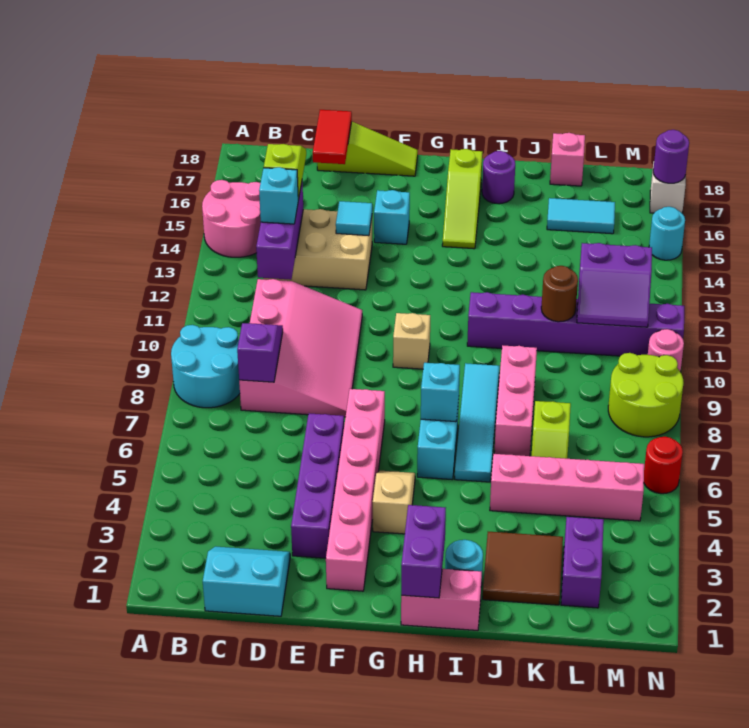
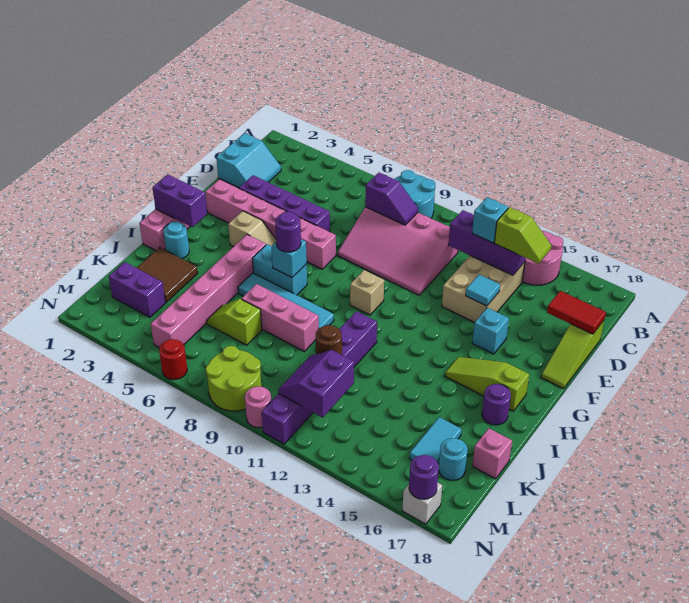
none -> purple 1x1 round brick [275,212,301,252]
pink 1x4 brick [490,454,644,521] -> pink 1x6 brick [151,234,266,348]
cyan 1x1 round brick [649,207,685,260] -> cyan 1x1 round brick moved to [438,438,468,480]

